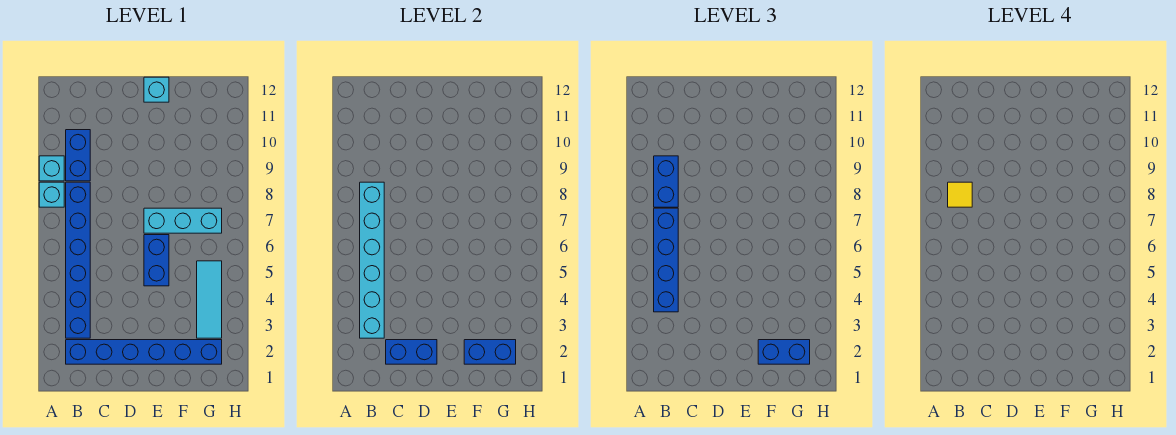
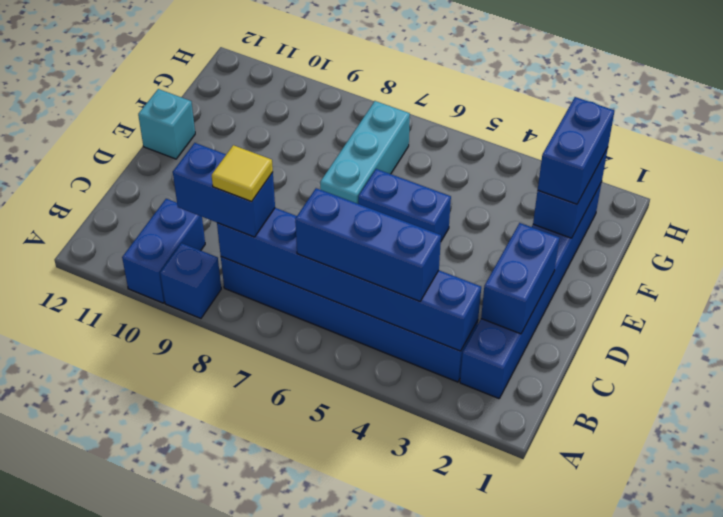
cyan 1x1 brick [39,182,64,207] -> none
cyan 1x1 brick [39,156,64,181] -> blue 1x1 brick [160,243,221,318]
cyan 1x6 brick [360,182,384,338] -> blue 1x6 brick [217,208,481,351]
blue 1x4 brick [654,208,678,312] -> blue 1x3 brick [295,188,441,301]
blue 1x2 brick [66,130,90,181] -> blue 1x2 brick turned to [122,199,205,303]
cyan 1x3 tile [197,261,222,338] -> none

